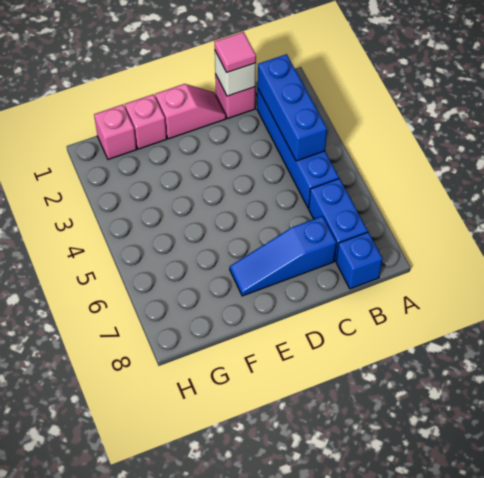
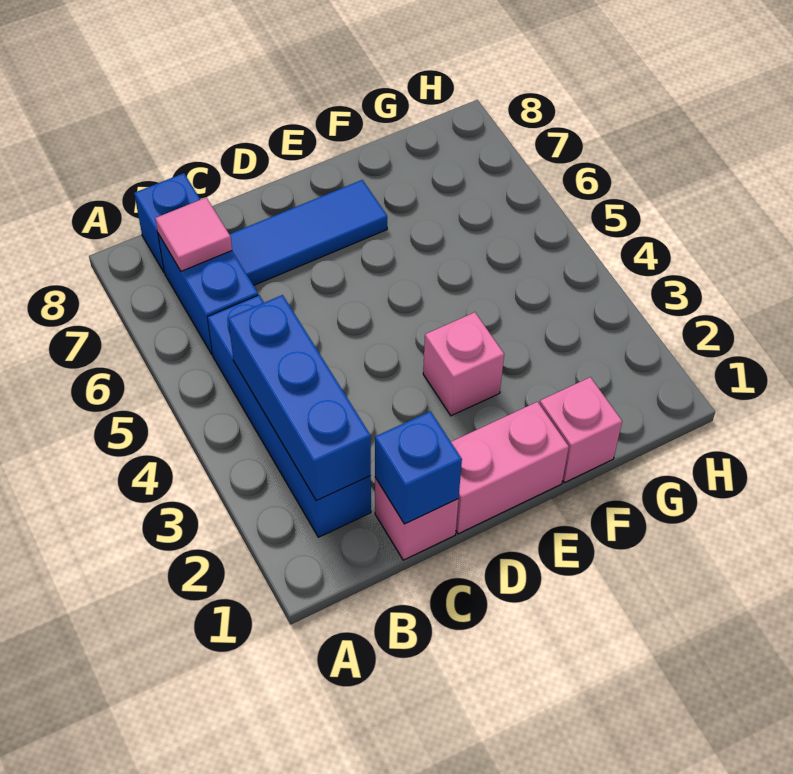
white 1x1 brick [215,51,256,96] -> blue 1x1 brick [375,411,462,524]
pink 1x1 tile [214,32,256,72] -> pink 1x1 tile moved to [155,198,232,271]
blue 1x3 slope [230,216,336,296] -> blue 1x3 tile [229,180,387,285]
pink 1x2 slope [155,84,226,139] -> pink 1x2 brick [451,402,569,534]
pink 1x1 brick [94,105,137,159] -> pink 1x1 brick moved to [423,312,504,416]

